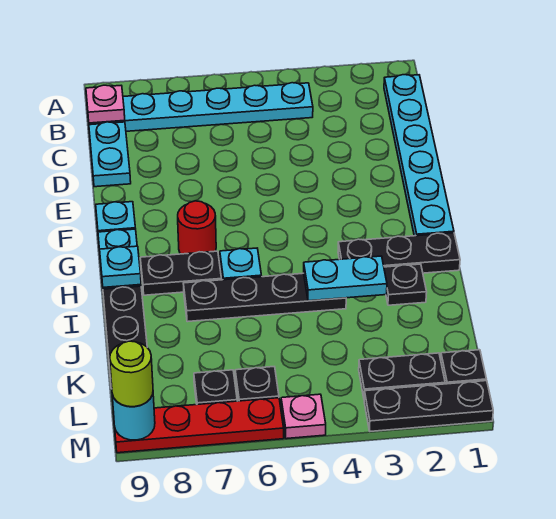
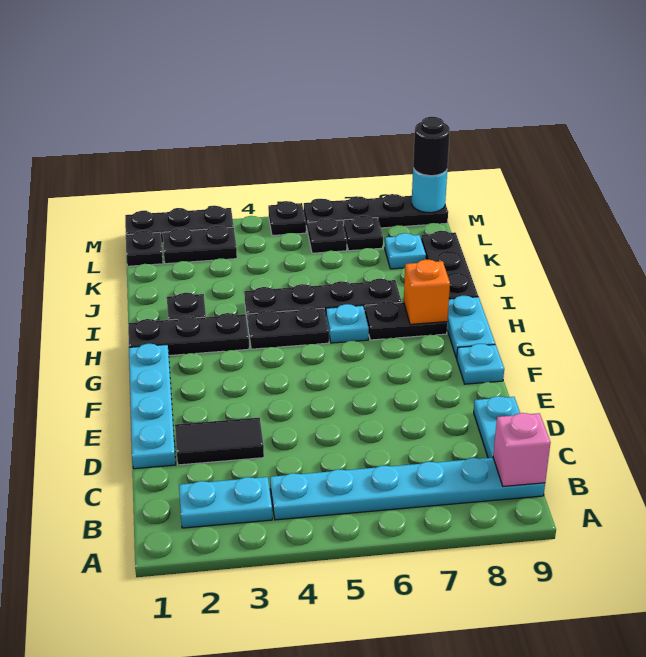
cyan 1x6 plate [384,75,454,236] -> cyan 1x4 plate [129,344,176,469]
pink 1x1 plate [86,85,125,123] -> pink 1x1 brick [493,413,551,486]
none -> black 1x2 tile [175,418,264,465]
red 1x1 round brick [178,201,216,254] -> none
none -> black 1x2 plate [248,307,329,349]
none -> orange 1x1 brick [404,260,450,324]
cyan 1x1 plate [100,246,141,288] -> cyan 1x1 plate moved to [385,233,426,269]
cyan 1x2 plate [304,256,387,301] -> cyan 1x2 plate moved to [179,477,272,528]
pink 1x1 plate [281,394,326,439] -> black 1x1 plate [268,201,306,236]
red 1x4 plate [113,398,284,453] -> black 1x4 plate [304,194,448,232]
lime 1x1 round brick [110,341,153,407] -> black 1x1 round brick [413,117,450,176]

